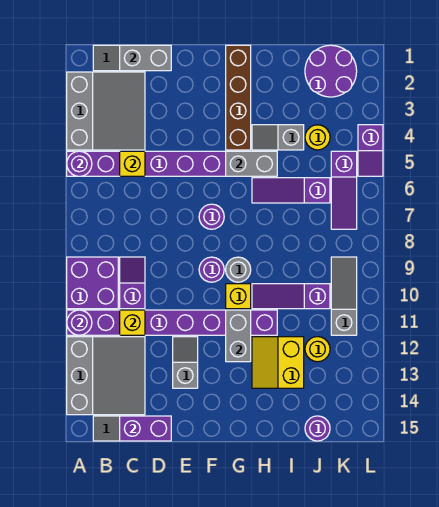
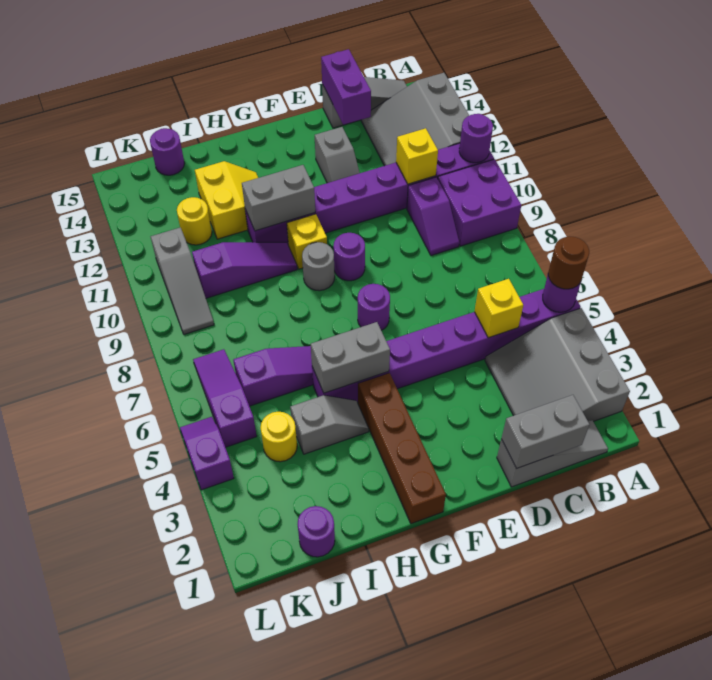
none -> brown 1x1 round brick [548,236,589,289]
purple 1x2 brick [120,416,171,441] -> purple 1x2 brick turned to [321,49,371,125]
grey 1x2 brick [226,310,251,362] -> grey 1x2 brick turned to [242,165,315,231]
purple 2x2 round brick [305,45,357,97] -> purple 1x1 round brick [298,506,335,557]

